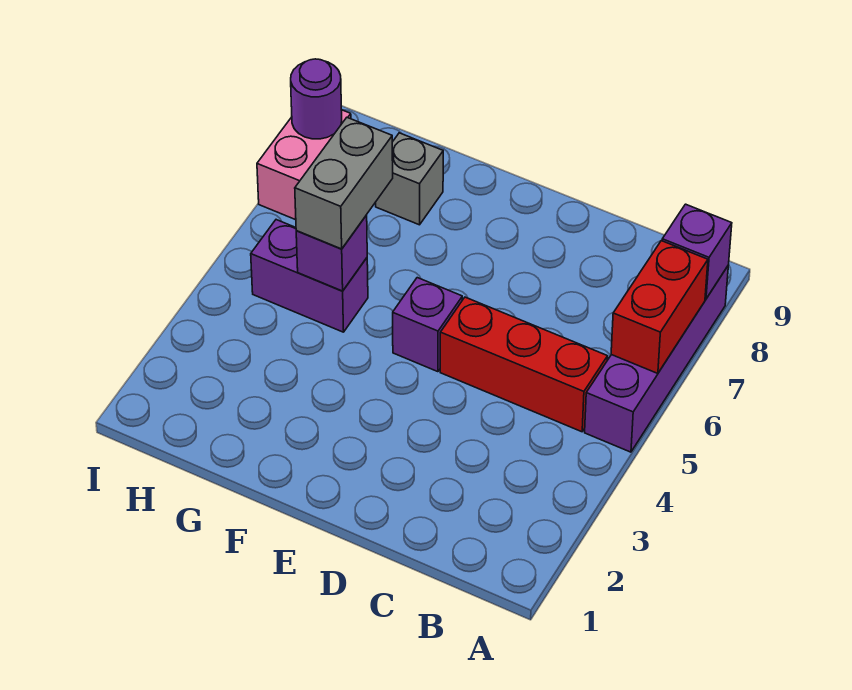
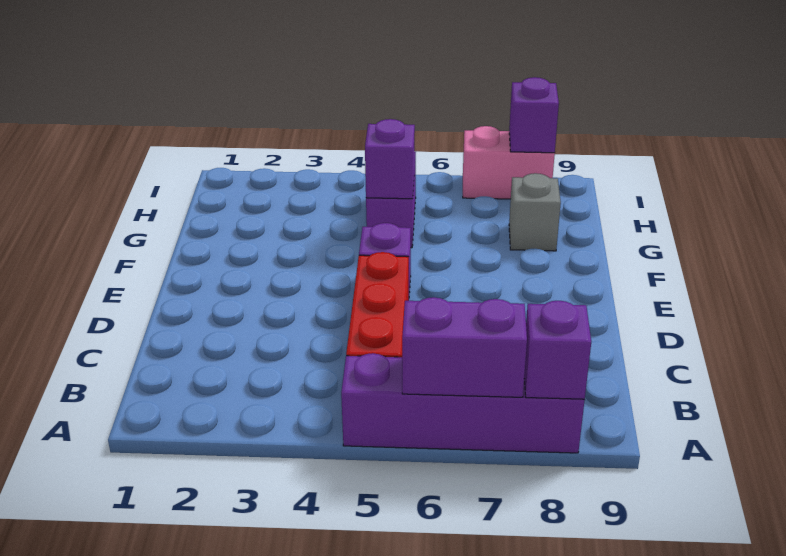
red 1x2 brick [611,241,708,373] -> purple 1x2 brick [402,297,527,397]
grey 1x2 brick [295,118,393,249] -> none
purple 1x1 round brick [291,59,342,139] -> purple 1x1 brick [509,77,559,153]

